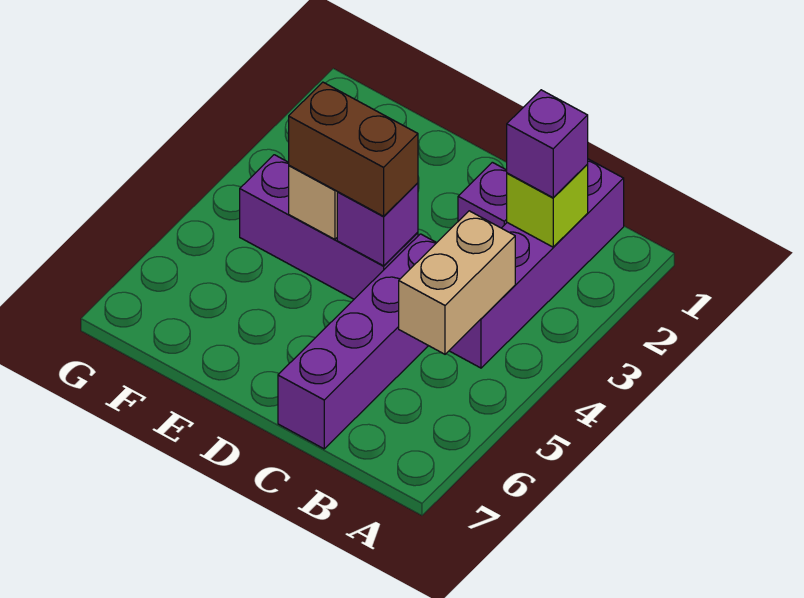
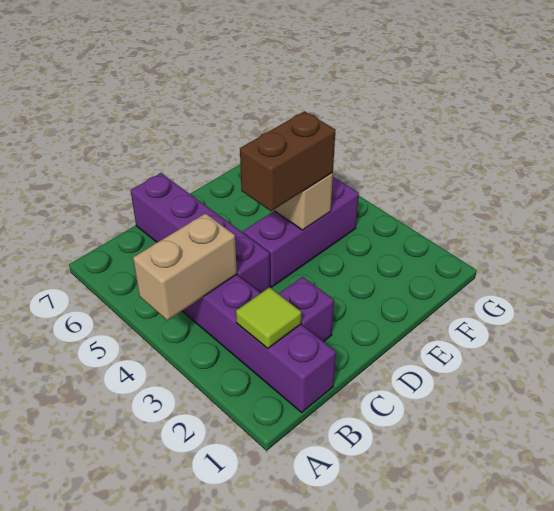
lime 1x1 brick [507,165,588,247] -> lime 1x1 tile [236,287,301,348]
purple 1x1 brick [507,90,588,198] -> none
tan 1x2 brick [399,211,515,354] -> tan 1x2 brick turned to [133,213,237,320]
purple 1x1 brick [337,183,418,266] -> none

